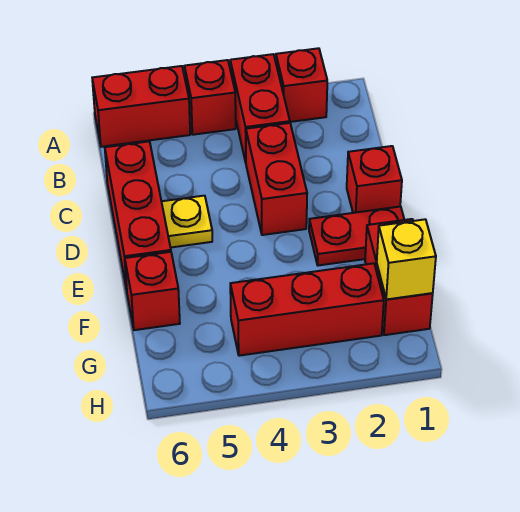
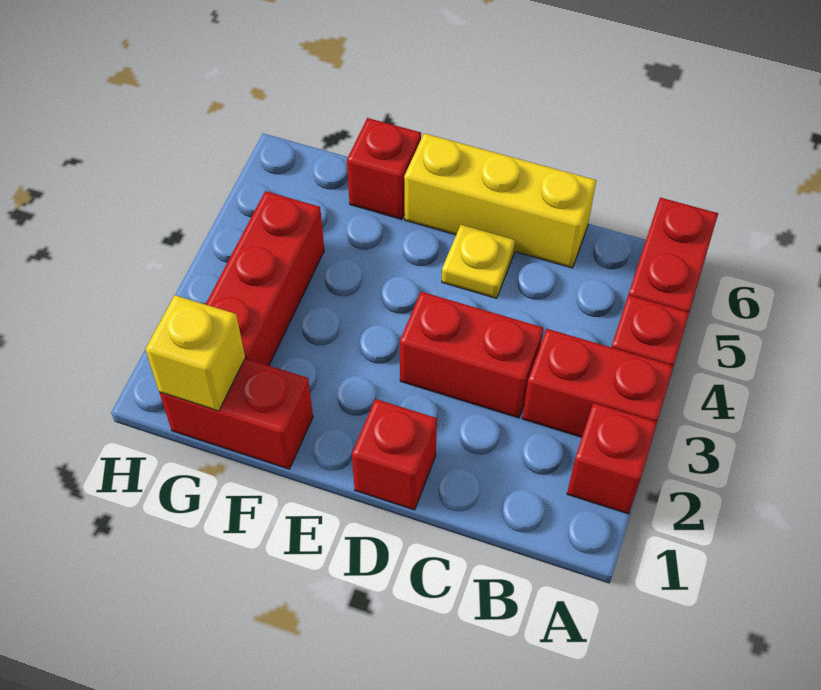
red 1x3 brick [105,142,171,290] -> yellow 1x3 brick [404,133,596,268]
red 1x2 plate [309,206,404,266] -> none

